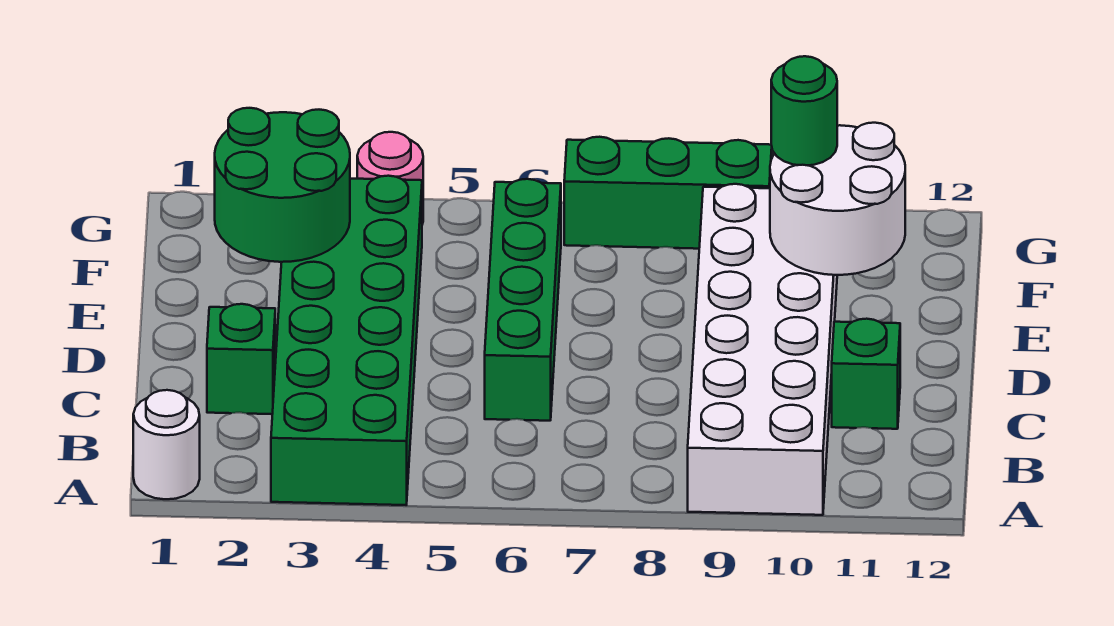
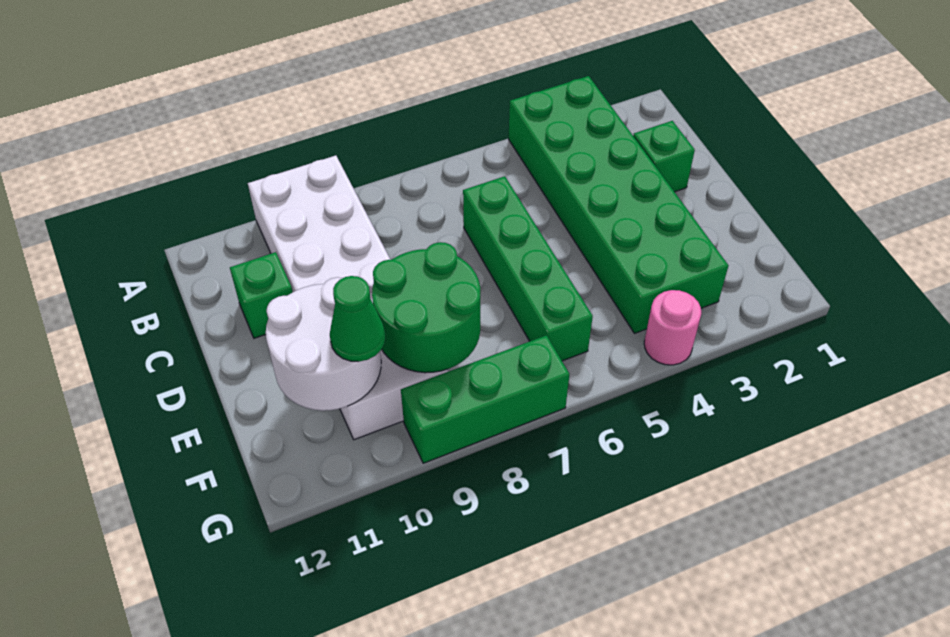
white 1x1 round brick [133,390,200,499] -> none
green 2x2 round brick [215,108,350,262] -> green 2x2 round brick moved to [372,242,480,373]
green 1x1 round brick [771,56,837,165] -> green 1x1 cone [330,276,385,362]

